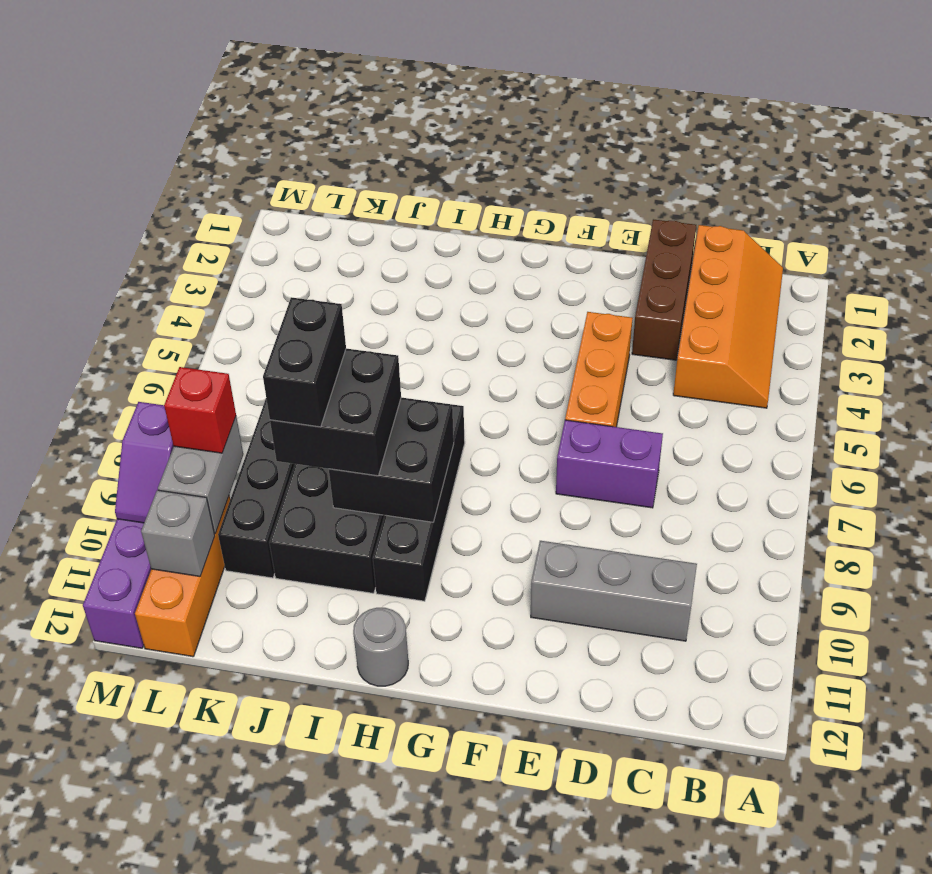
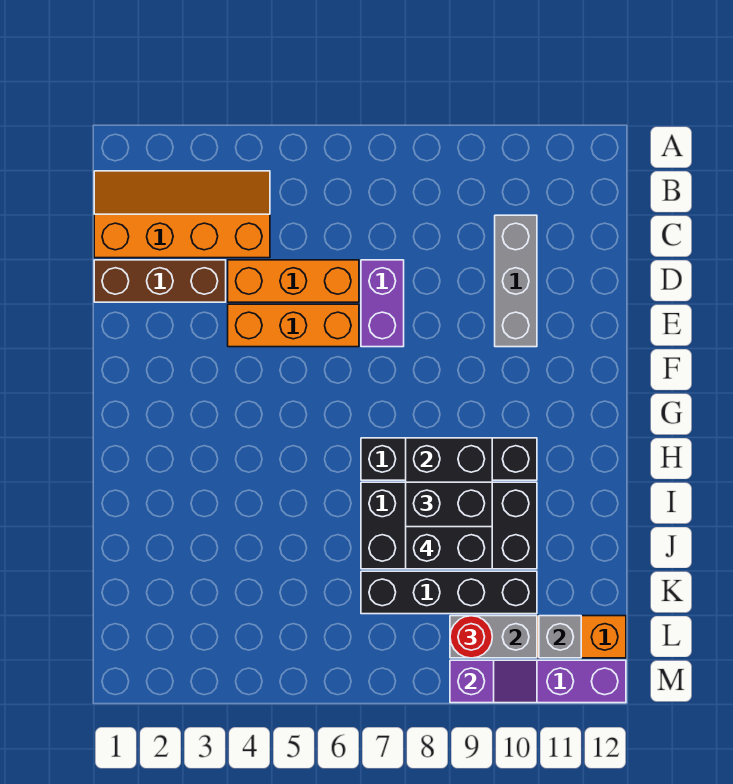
none -> orange 1x3 brick [228,260,359,302]
grey 1x1 round brick [353,608,408,686] -> none
red 1x1 brick [164,367,236,453] -> red 1x1 round brick [450,616,492,658]

